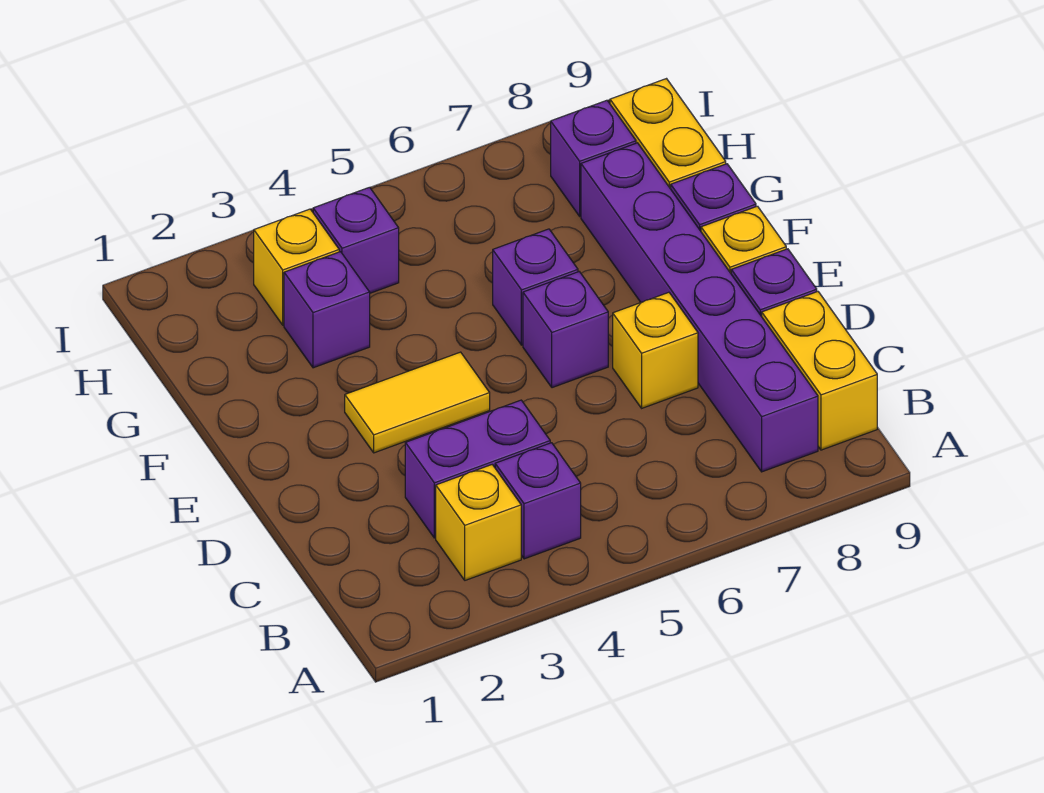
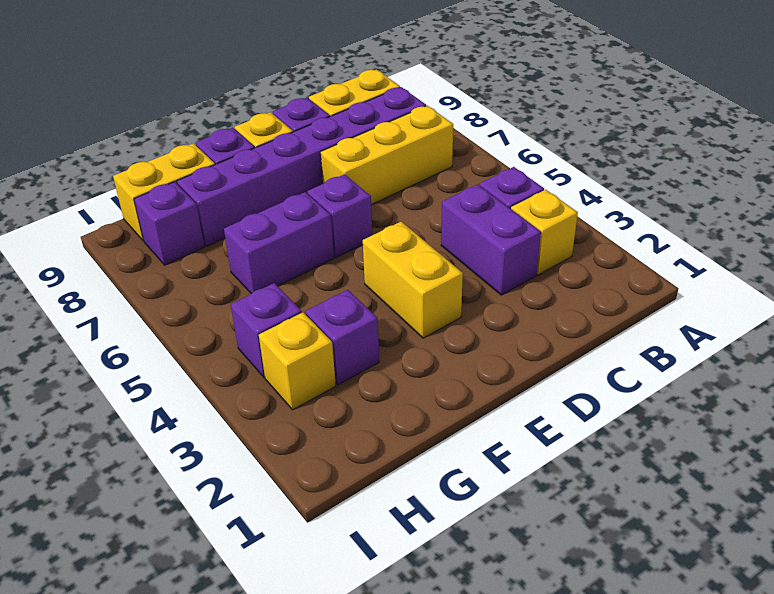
yellow 1x1 brick [613,292,698,408] -> yellow 1x3 brick [321,106,453,205]
yellow 1x2 tile [345,352,490,453] -> yellow 1x2 brick [363,222,463,338]
purple 1x1 brick [493,229,578,345] -> purple 1x2 brick [224,192,334,294]

